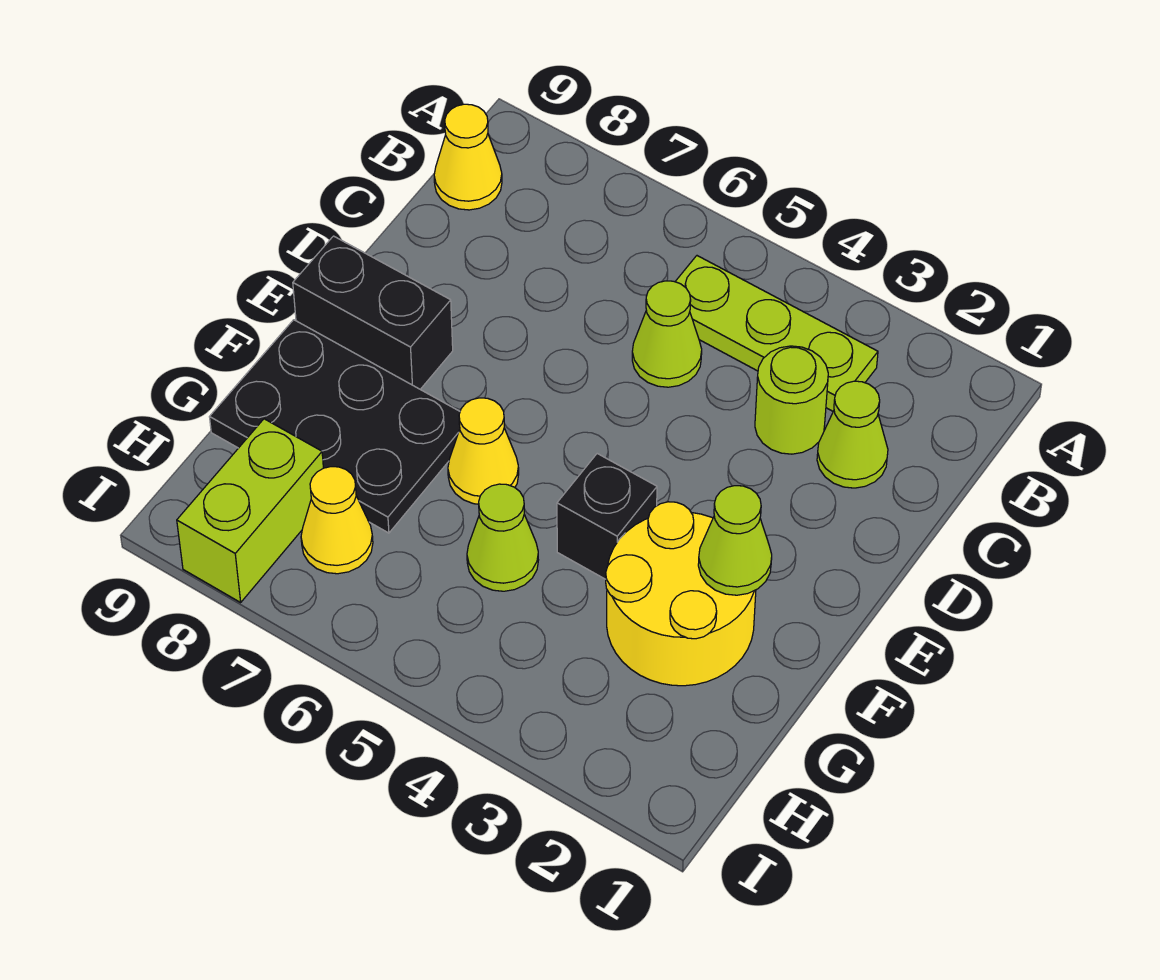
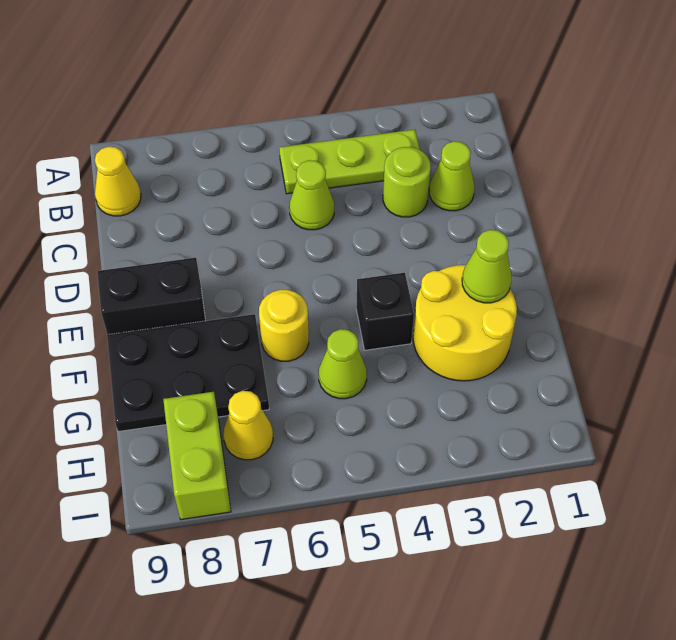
yellow 1x1 cone [448,398,519,504] -> yellow 1x1 round brick [259,290,309,361]

